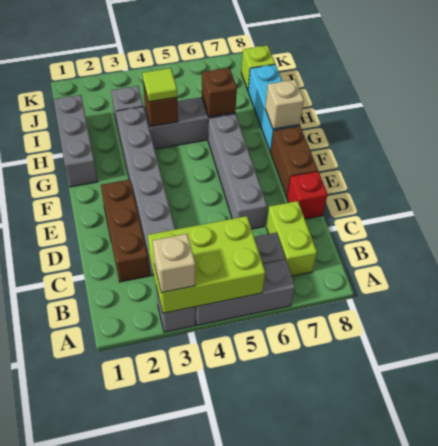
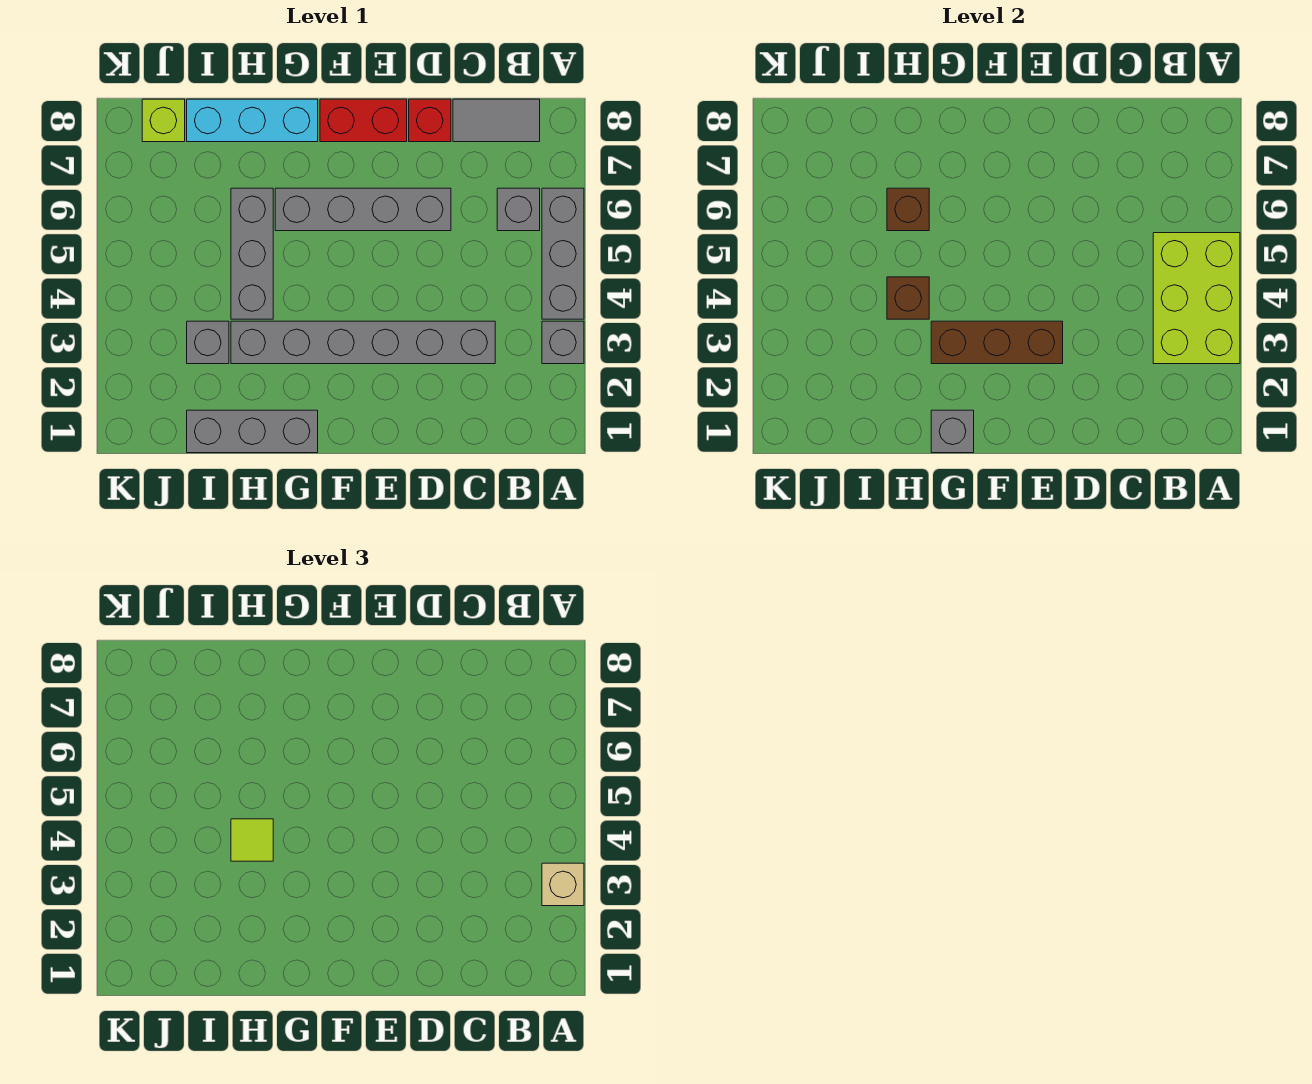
lime 1x2 brick [266,201,317,276] -> none
none -> grey 1x2 tile [453,99,540,142]
brown 1x3 brick [101,180,150,282] -> brown 1x3 brick moved to [931,321,1063,364]
brown 1x2 brick [270,126,318,197] -> red 1x2 brick [320,99,407,142]
none -> grey 1x1 brick [931,410,974,453]
tan 1x1 brick [265,80,304,129] -> none

